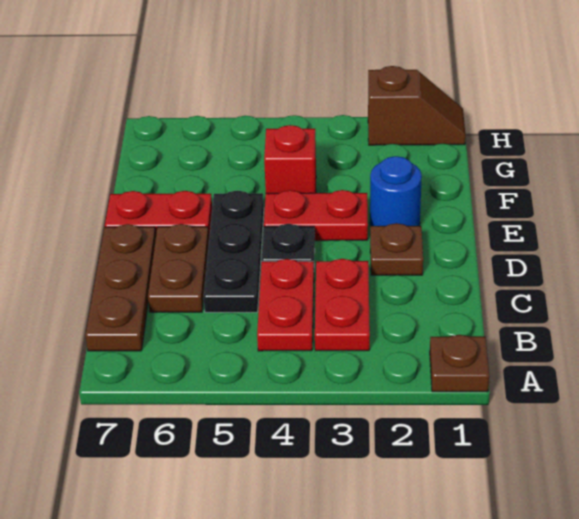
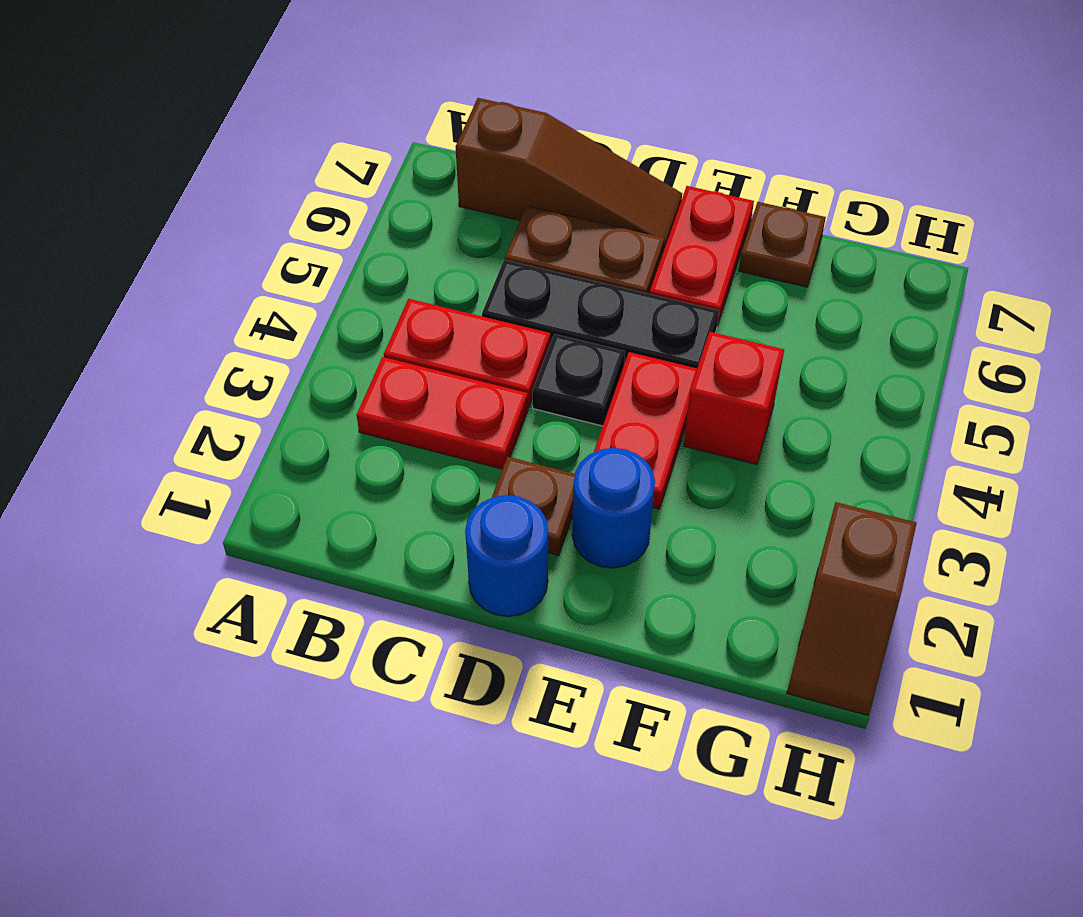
brown 1x1 plate [430,335,489,392] -> brown 1x1 plate moved to [739,202,826,287]
brown 1x3 plate [85,224,156,351] -> brown 1x3 slope [456,98,682,249]
none -> blue 1x1 round brick [465,495,548,617]

